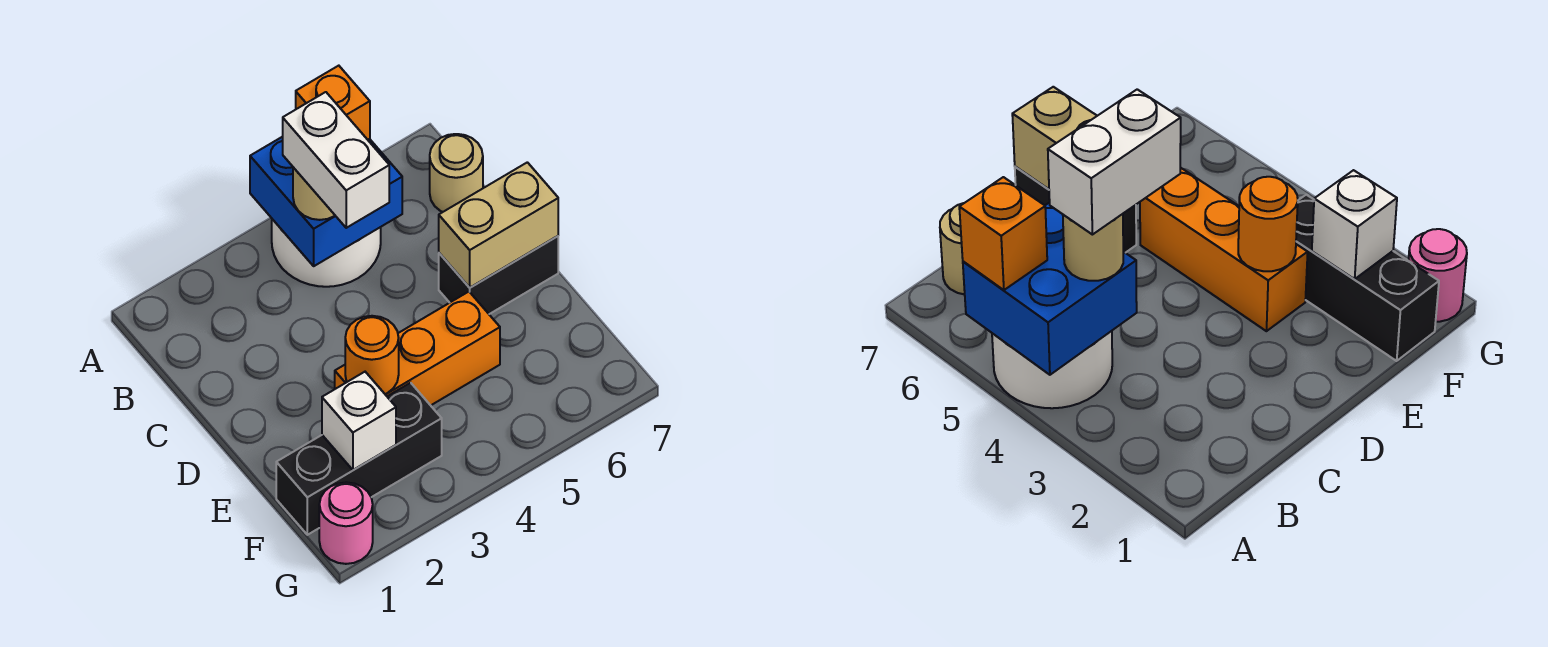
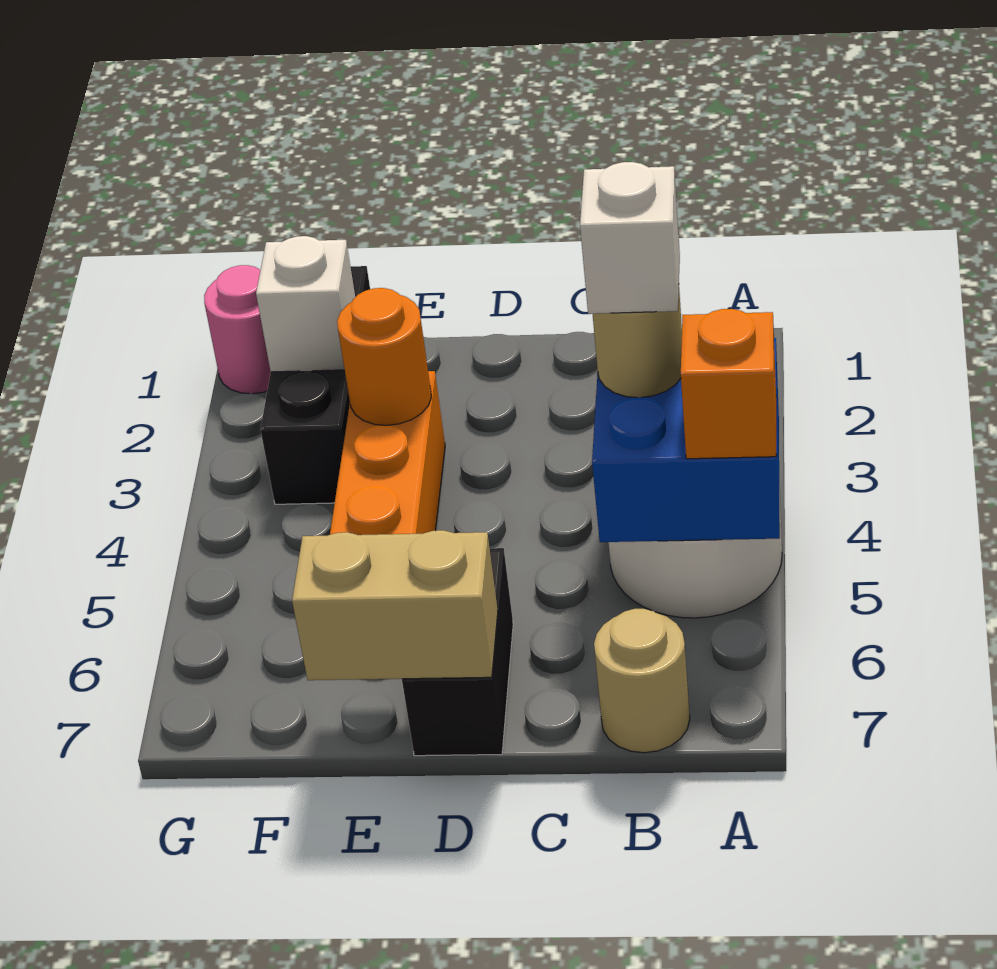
white 1x2 brick [283,92,389,228] -> white 1x1 brick [580,162,680,314]
tan 1x2 brick [439,162,558,288] -> tan 1x2 brick turned to [292,530,498,680]

